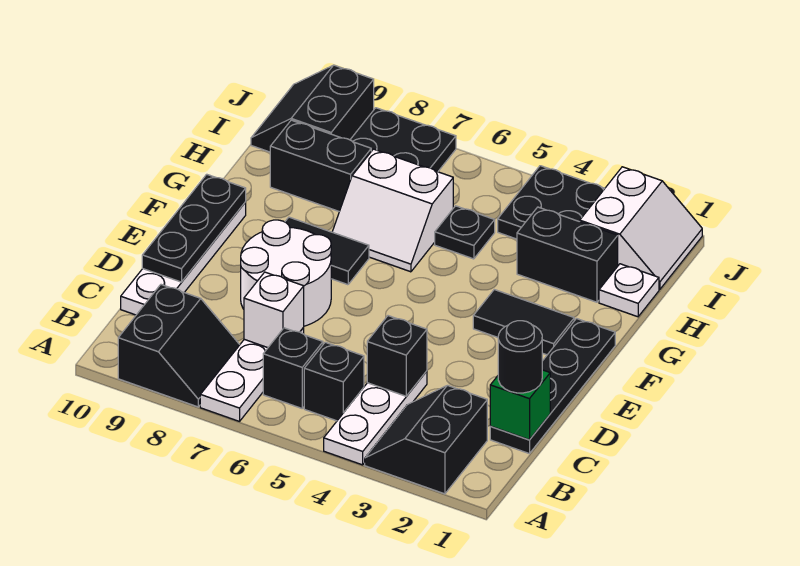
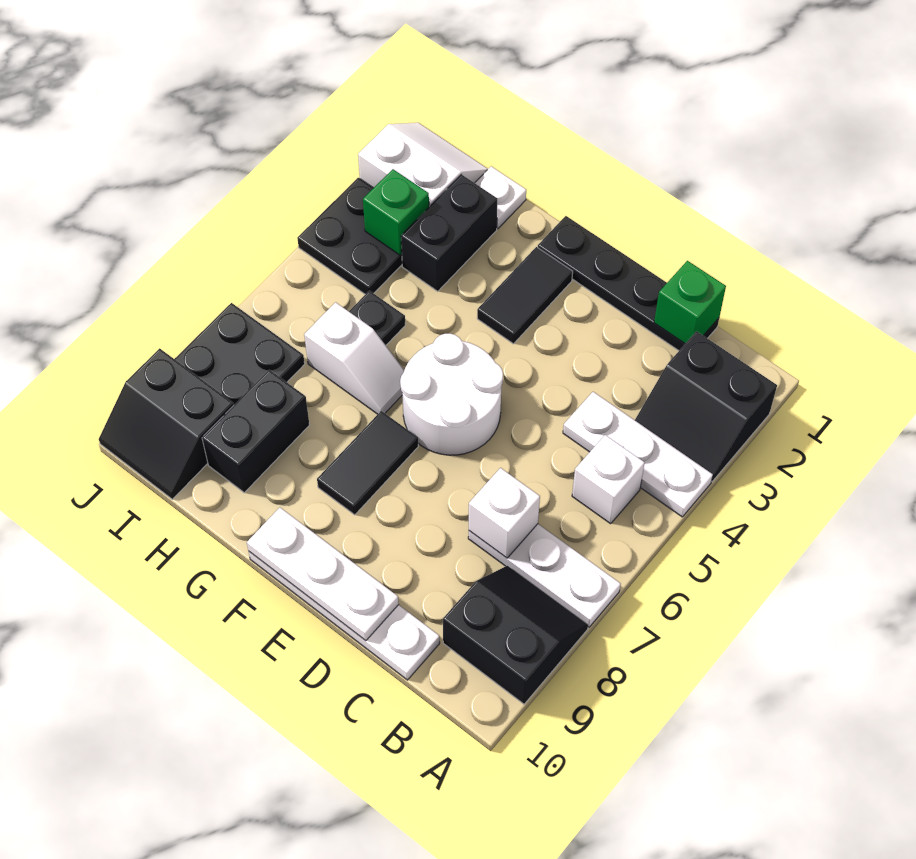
black 1x1 brick [304,342,364,421] -> white 1x1 brick [572,435,644,524]
black 1x1 brick [263,328,323,408] -> none
black 1x1 round brick [498,321,542,393] -> none
black 1x1 brick [367,316,427,396] -> none
white 2x2 round brick [241,220,331,326] -> white 2x2 round brick moved to [400,334,503,455]
black 1x3 plate [142,174,246,282] -> white 1x3 plate [247,508,399,641]
white 2x2 slope [332,149,453,272] -> white 1x2 slope [304,302,404,414]
none -> green 1x1 brick [363,169,429,255]

